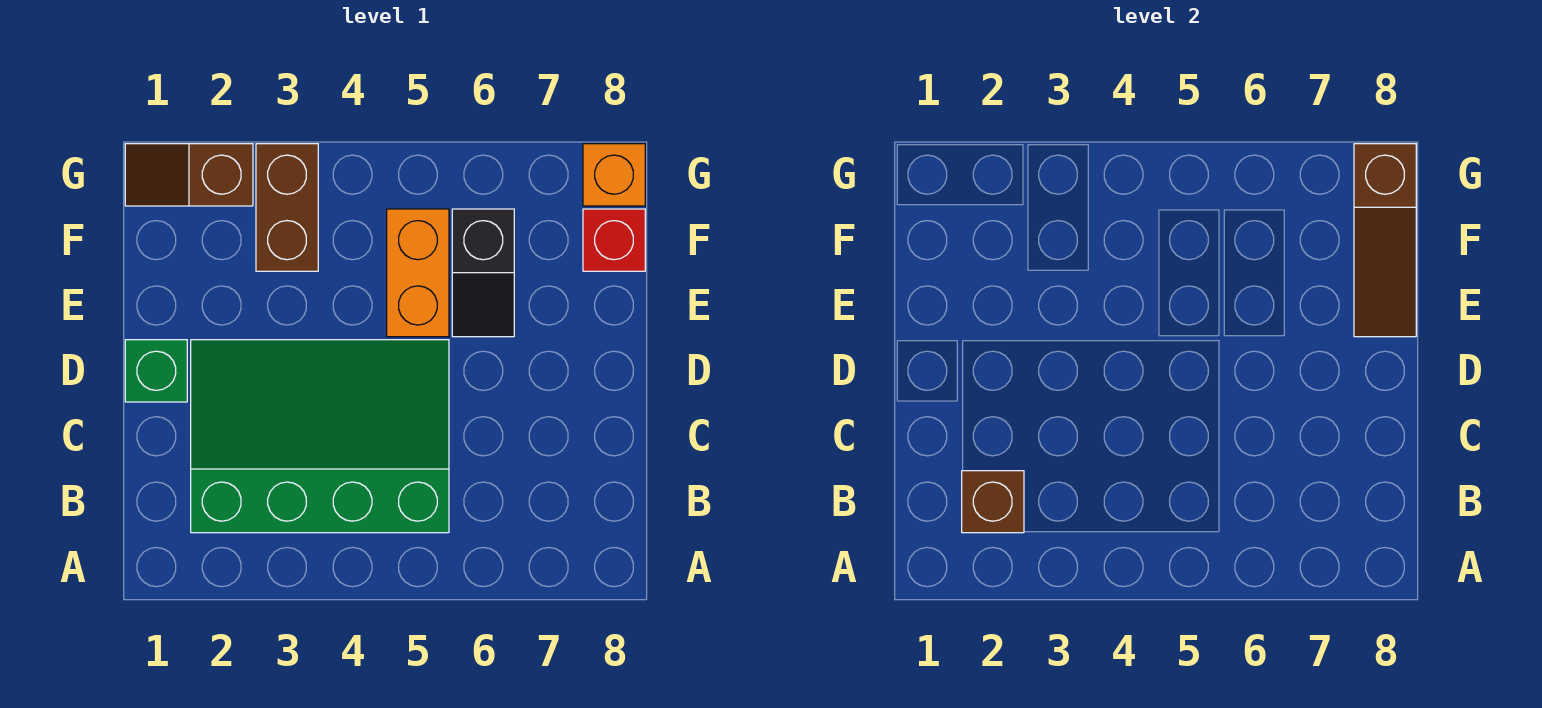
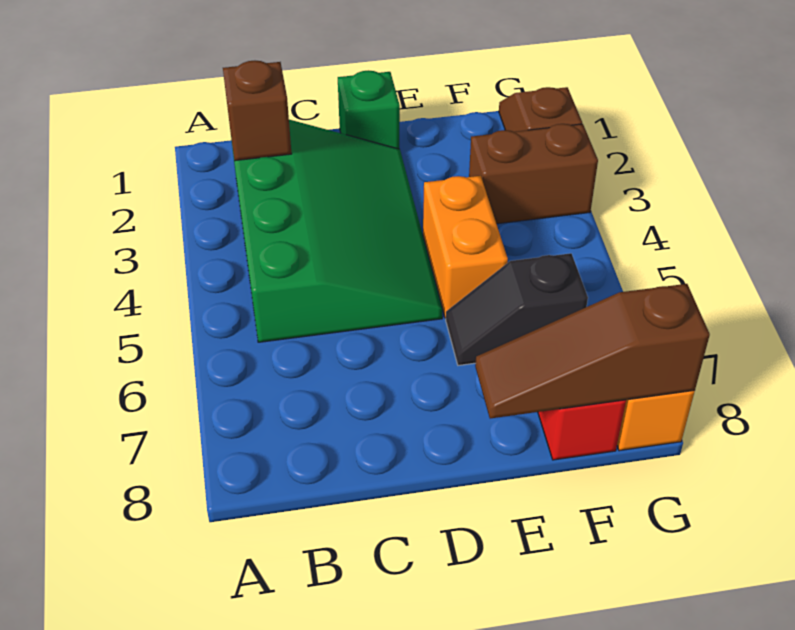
orange 1x2 brick [387,209,449,337] -> orange 1x2 brick turned to [423,176,508,318]

